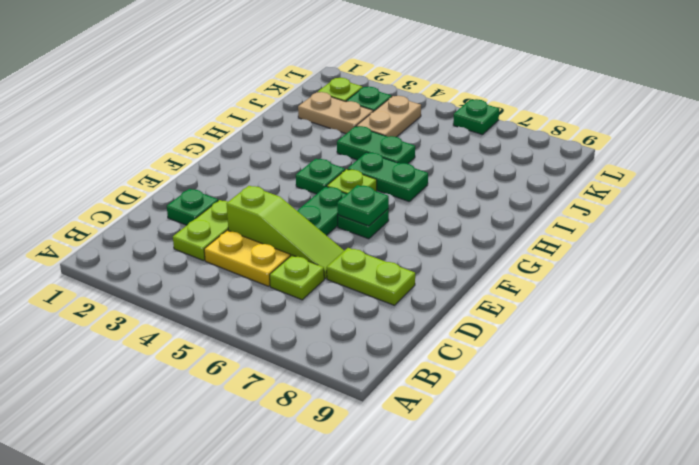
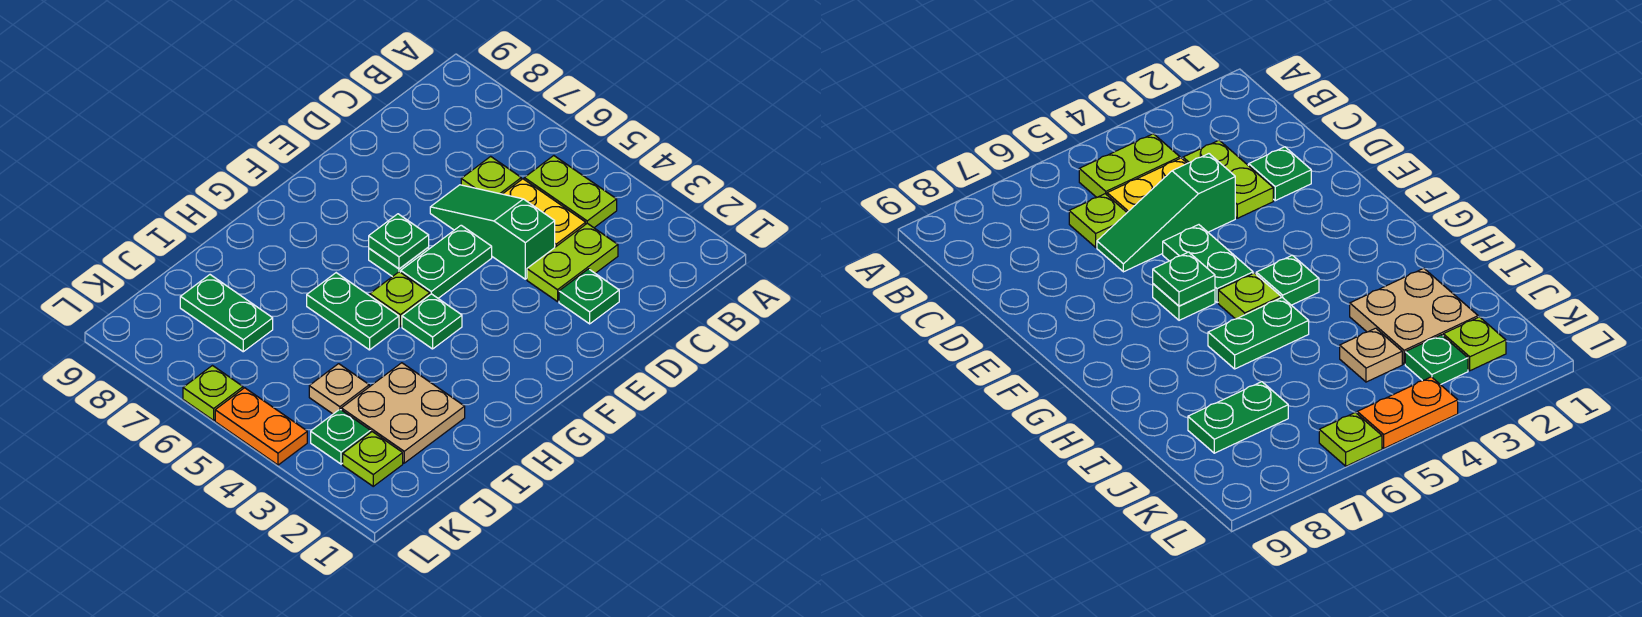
lime 1x3 slope [227,186,344,279] -> green 1x3 slope [430,185,555,279]
lime 1x2 plate [327,248,415,305] -> lime 1x2 plate moved to [524,156,617,228]
green 1x2 plate [337,126,415,164] -> green 1x2 plate moved to [180,275,273,352]
tan 1x2 plate [298,92,373,134] -> tan 2x2 plate [341,363,465,463]
tan 1x2 plate [357,96,421,137] -> tan 1x1 plate [309,364,369,414]
none -> orange 1x2 plate [215,388,307,465]
green 1x1 plate [453,99,499,135] -> lime 1x1 plate [183,366,243,420]

